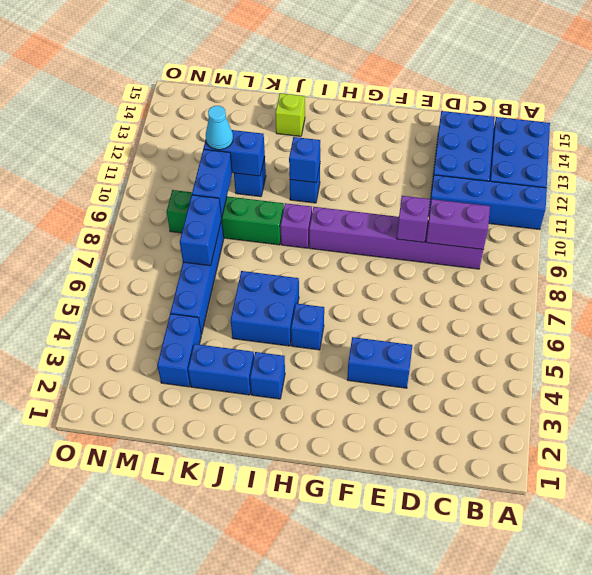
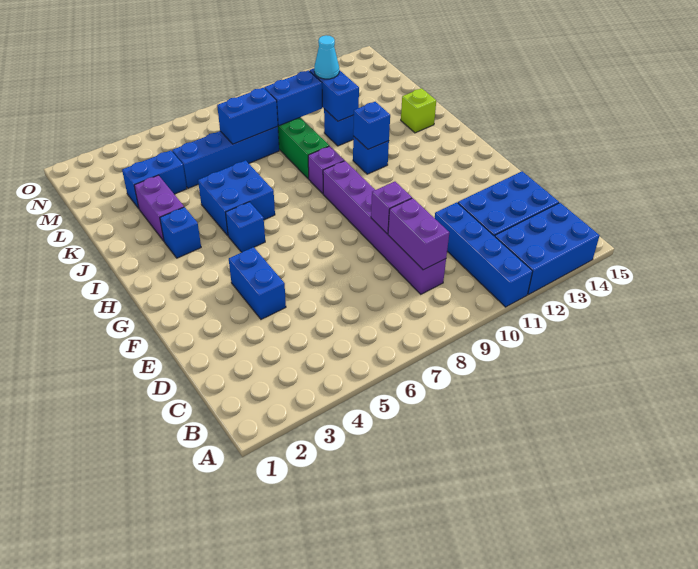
blue 1x2 brick [188,344,254,395] -> purple 1x2 brick [134,175,184,241]

